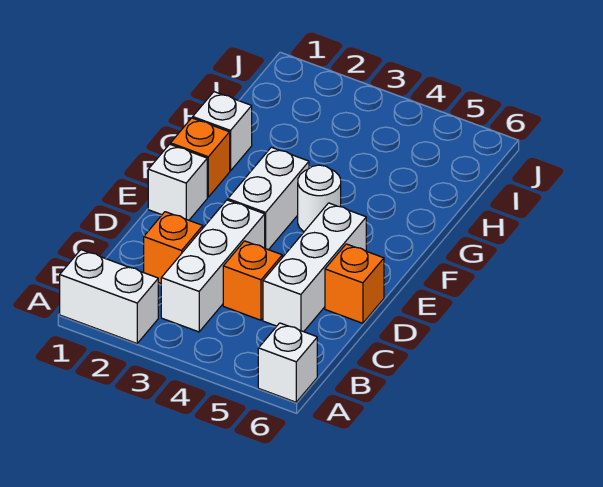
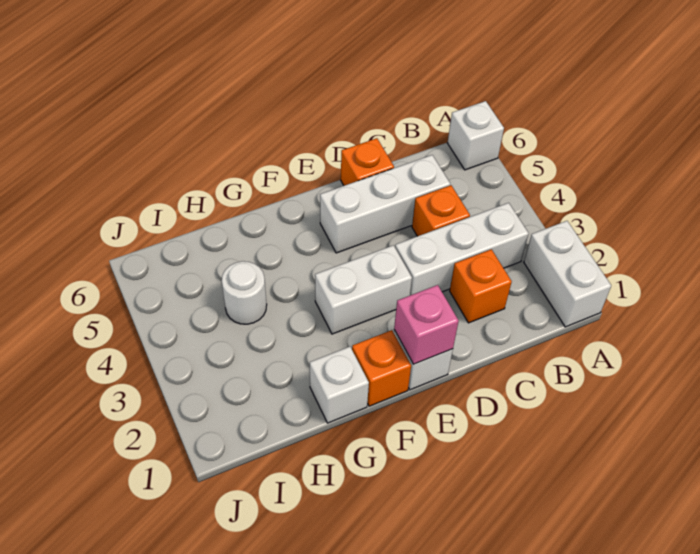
none -> pink 1x1 brick [394,285,459,364]
white 1x1 round brick [298,165,341,232] -> white 1x1 round brick moved to [222,261,267,324]

